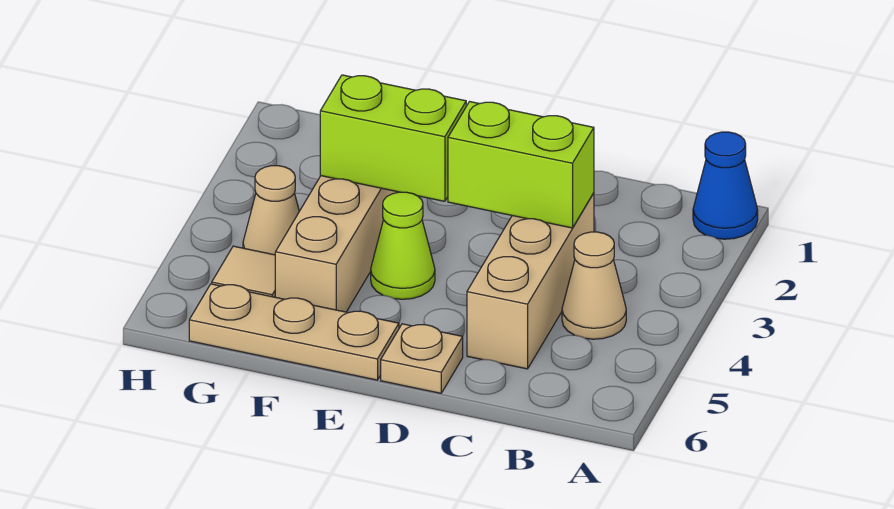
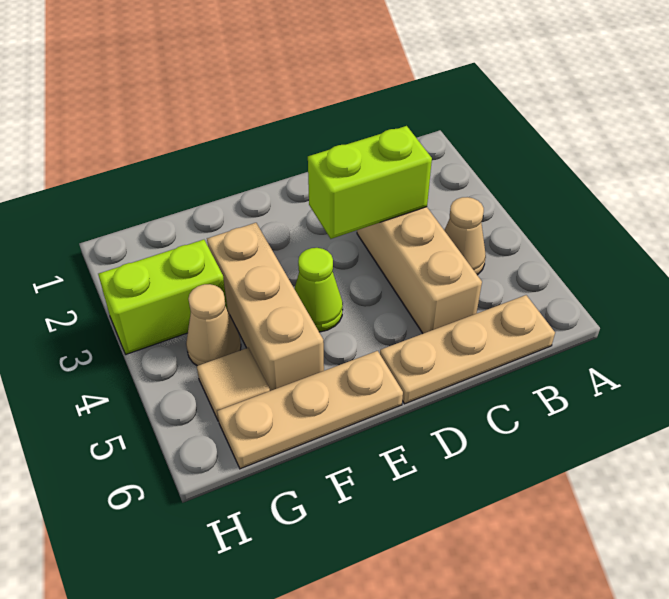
blue 1x1 cone [693,132,758,239] -> none
tan 1x1 plate [381,324,463,393] -> tan 1x3 plate [380,295,555,404]
lime 1x2 brick [320,75,466,201] -> lime 1x2 brick moved to [98,240,228,354]

